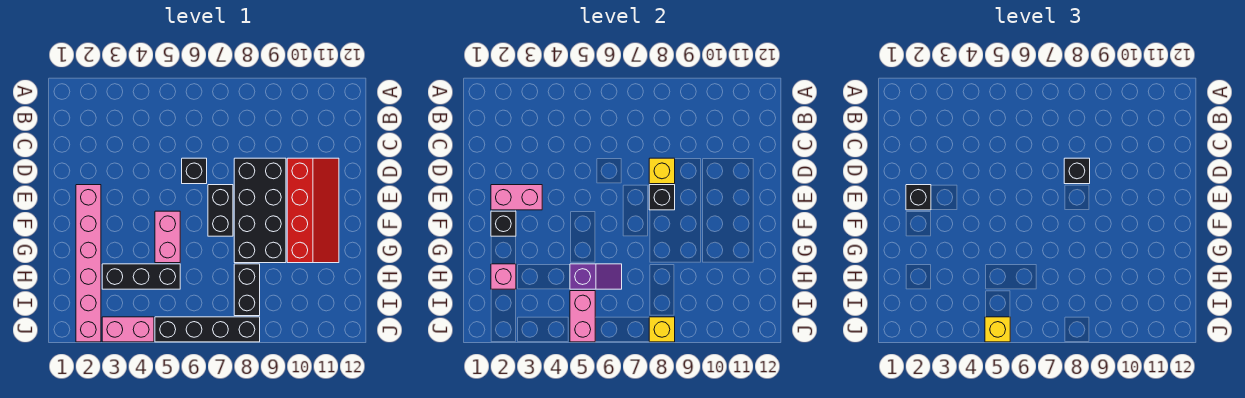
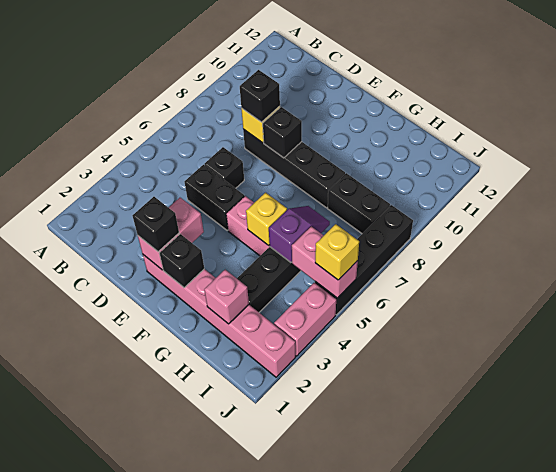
black 2x4 brick [234,158,286,263] -> black 1x4 brick [243,129,345,208]
red 2x4 slope [287,158,339,263] -> none
black 1x2 brick [208,185,233,236] -> black 1x2 brick moved to [185,165,244,230]
yellow 1x1 brick [649,317,675,342] -> yellow 1x1 brick moved to [246,193,287,246]

